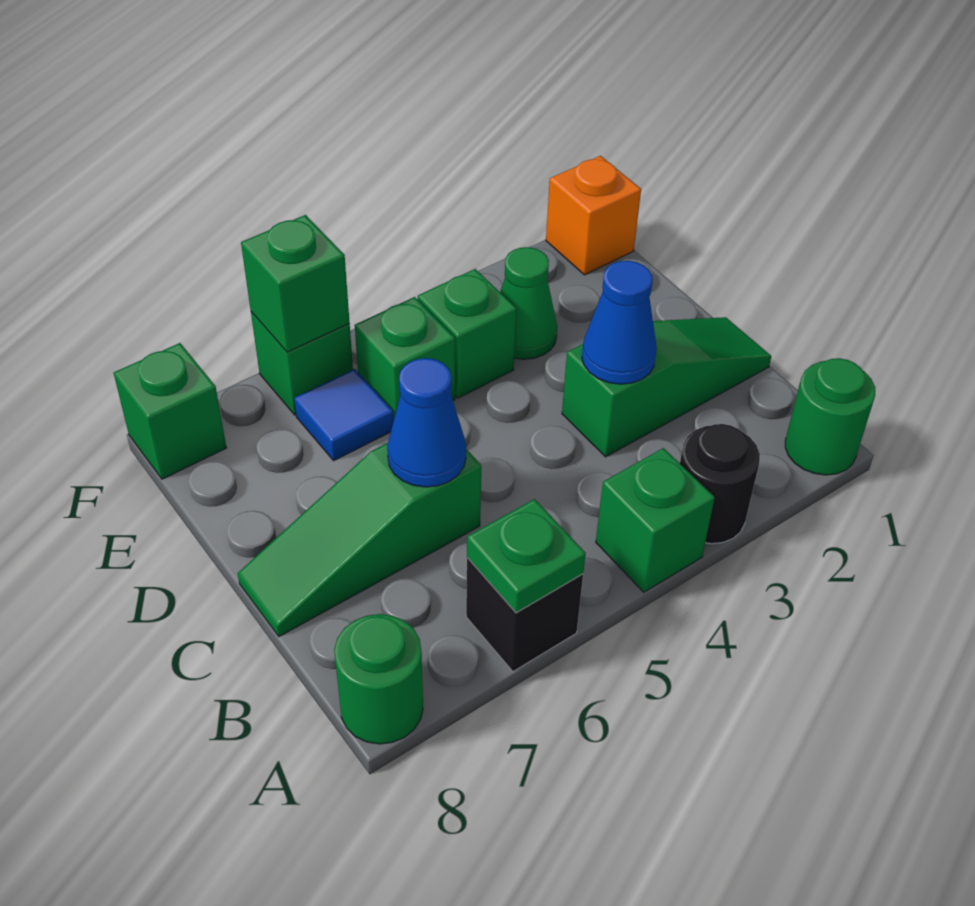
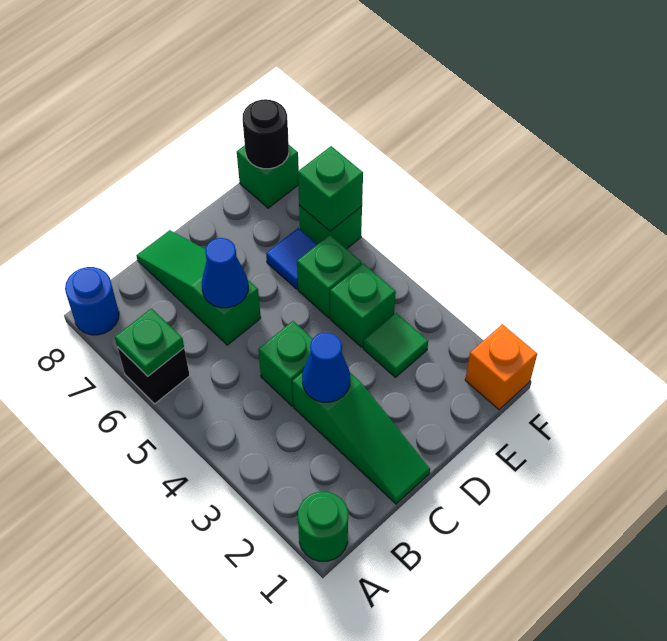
black 1x1 round brick [680,424,760,544] -> black 1x1 round brick moved to [242,99,289,169]
green 1x1 brick [596,448,715,592] -> green 1x1 brick moved to [258,321,313,406]
green 1x1 round brick [334,614,423,744] -> blue 1x1 round brick [65,267,119,335]
green 1x1 cone [500,247,557,359] -> green 1x1 tile [363,313,428,377]

